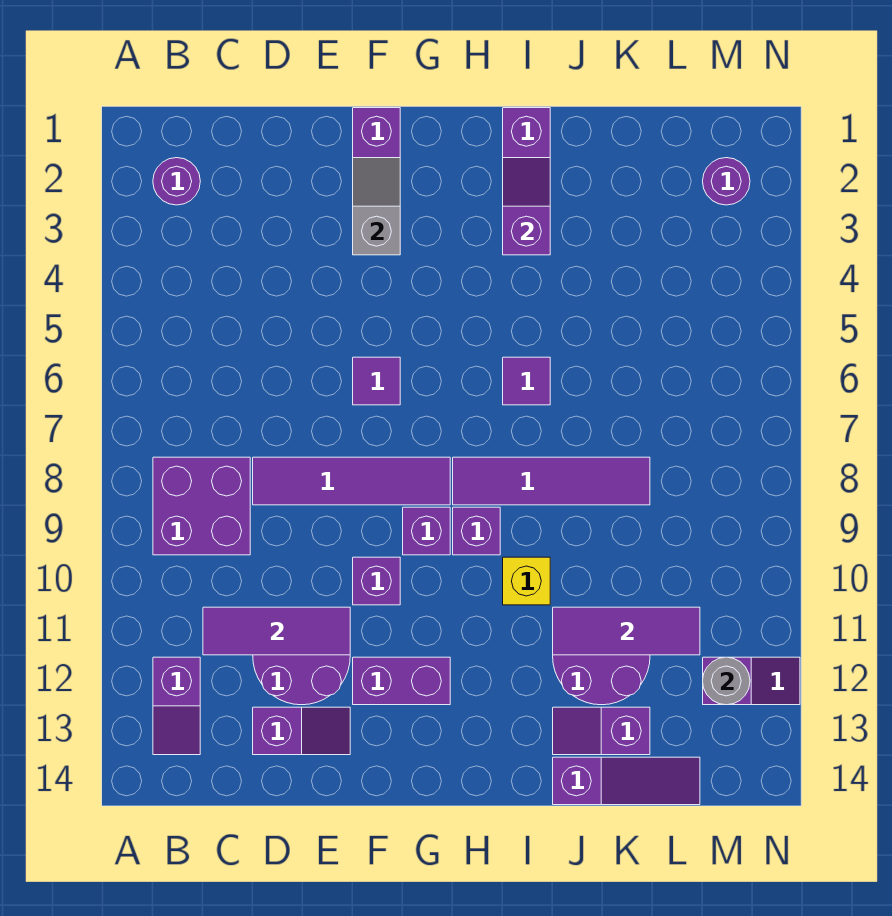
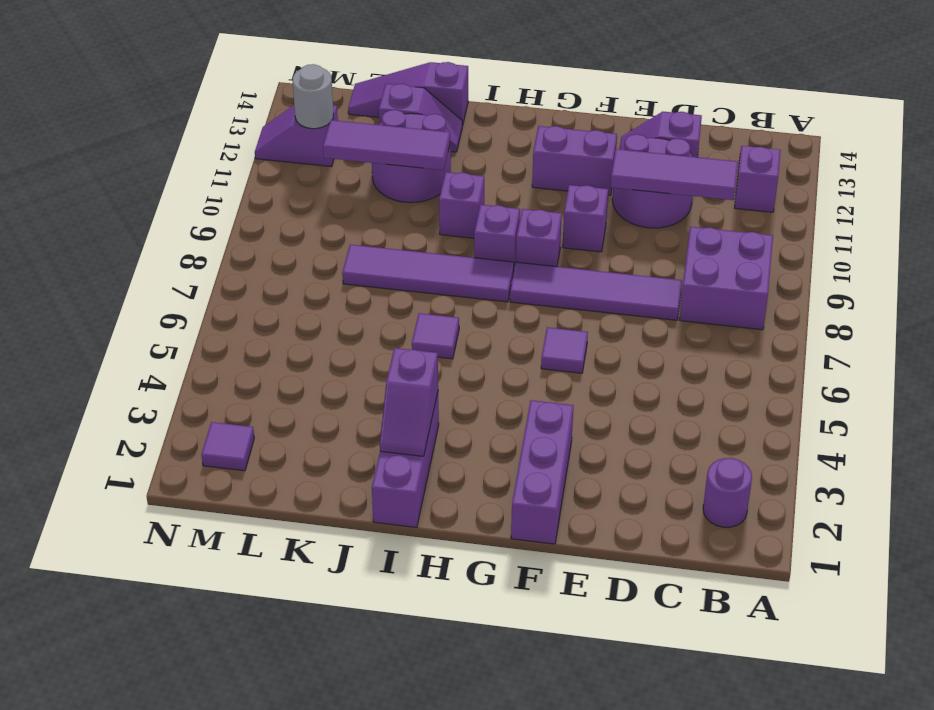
grey 1x2 slope [353,158,400,255] -> none
yellow 1x1 brick [503,557,550,605] -> purple 1x1 brick [439,172,484,238]
purple 1x1 round brick [703,158,750,205] -> purple 1x1 tile [201,422,254,471]

